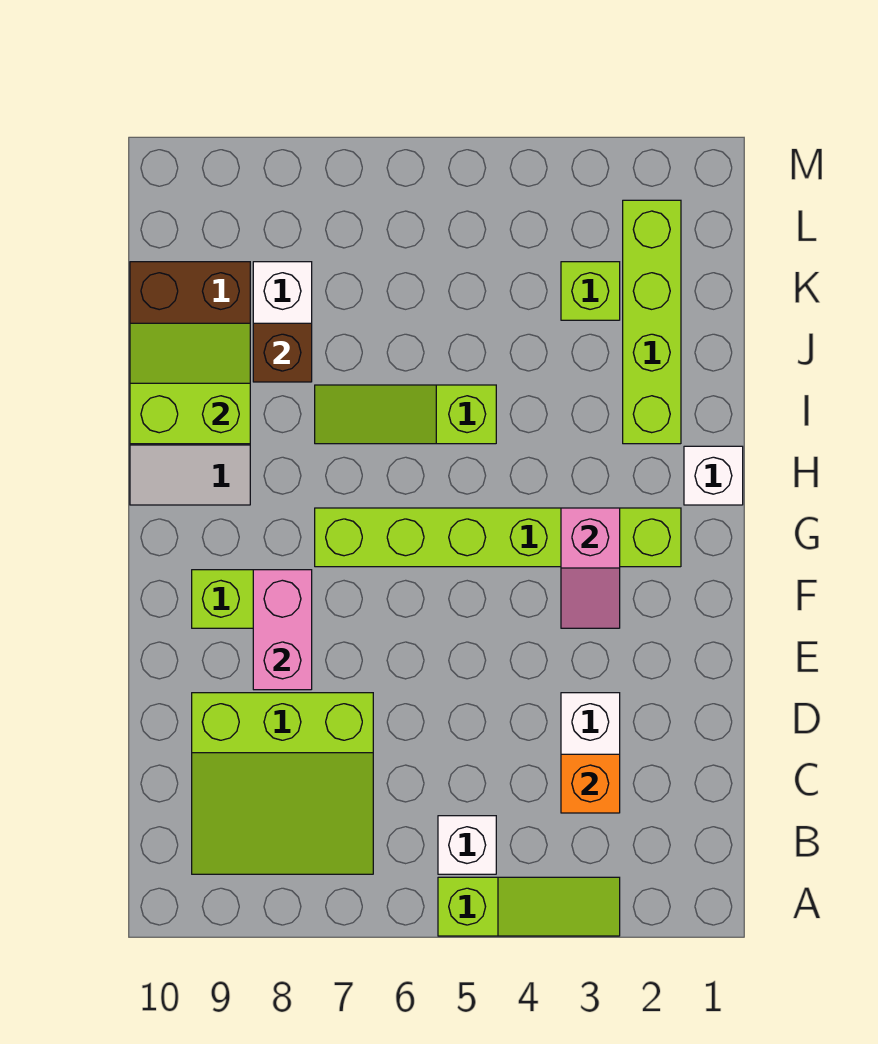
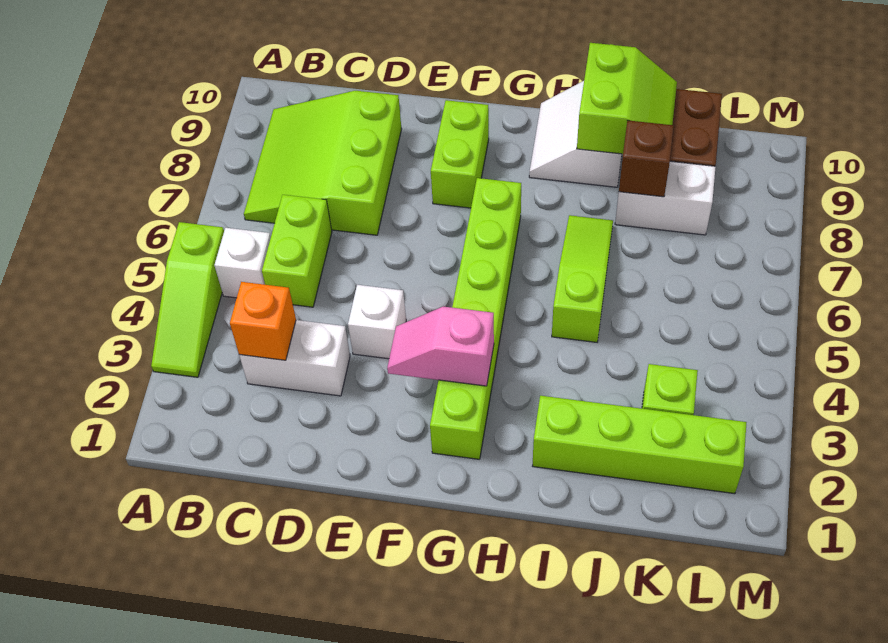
none -> lime 1x2 brick [262,195,332,307]
pink 1x2 brick [253,570,312,690] -> none
white 1x1 brick [684,446,743,505] -> white 1x1 brick moved to [348,285,406,359]

